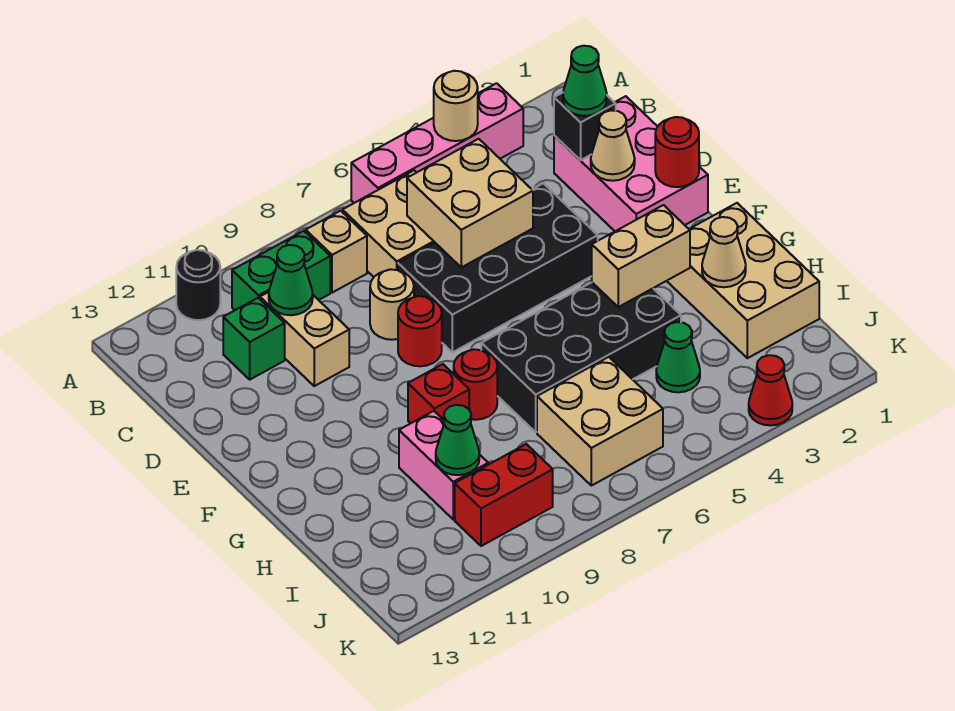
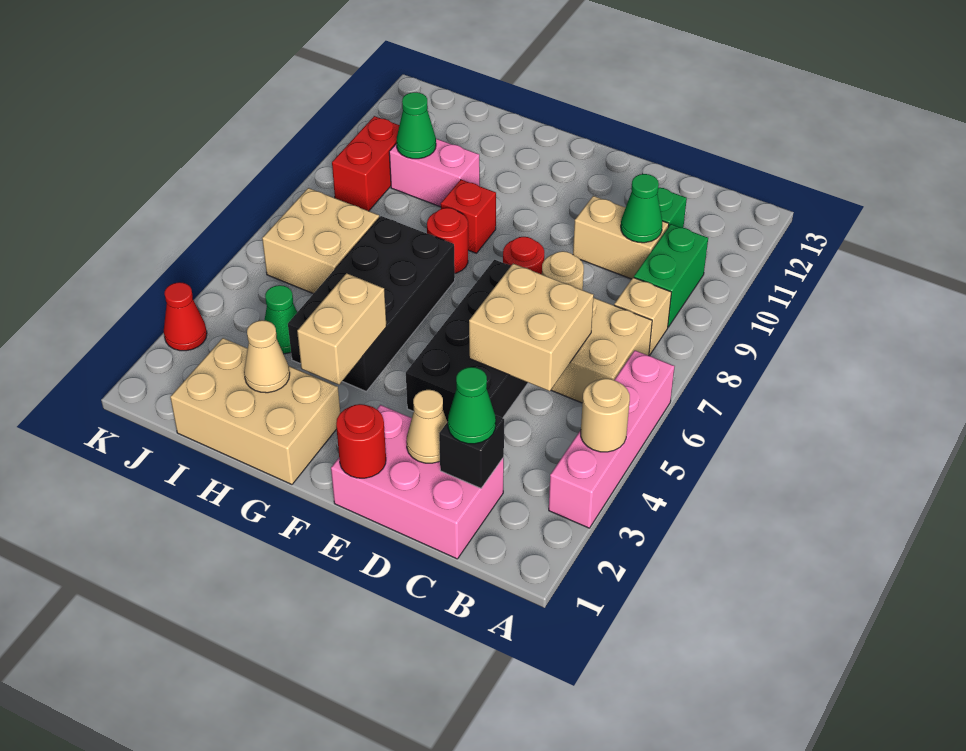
black 1x1 round brick [176,250,220,320] -> none

